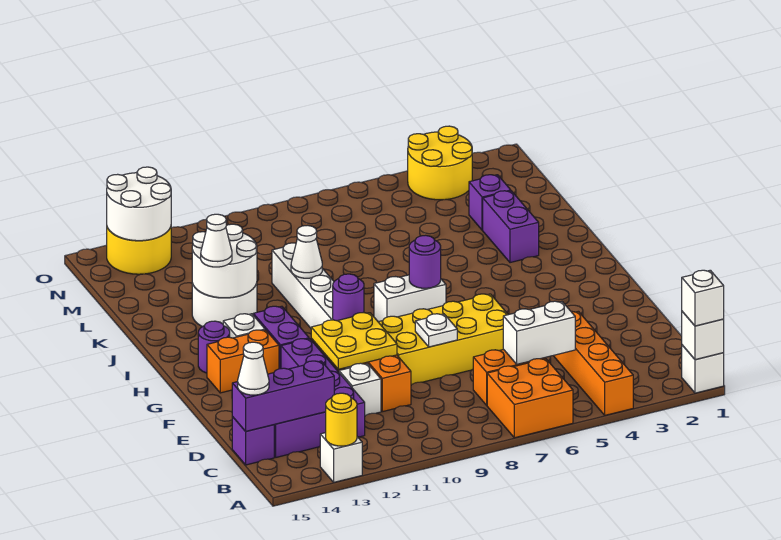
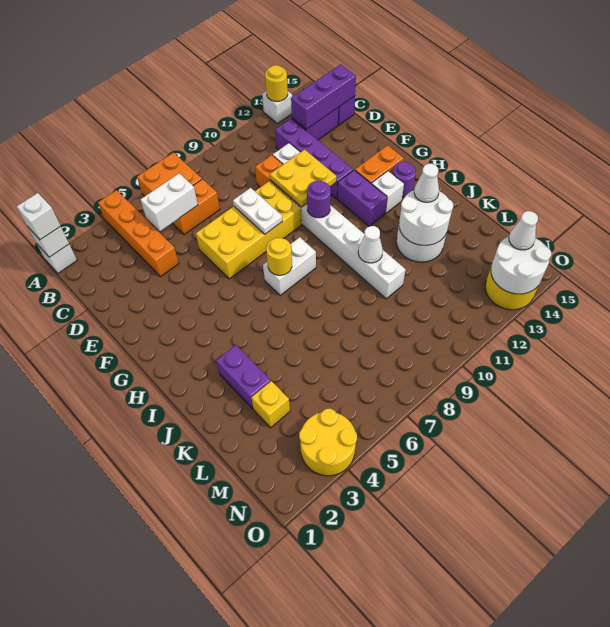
white 1x1 cone [238,342,269,395] -> white 1x1 cone moved to [509,211,538,250]
white 1x1 plate [415,314,457,347] -> white 1x2 plate [233,188,282,234]
purple 1x1 round brick [409,235,441,288] -> yellow 1x1 round brick [266,238,292,275]
purple 1x1 brick [469,175,511,230] -> yellow 1x1 brick [252,381,290,428]

